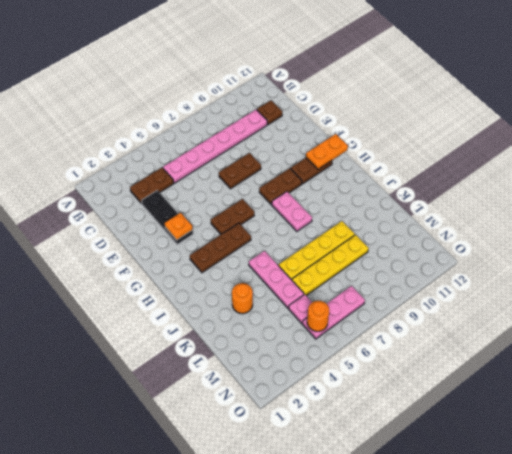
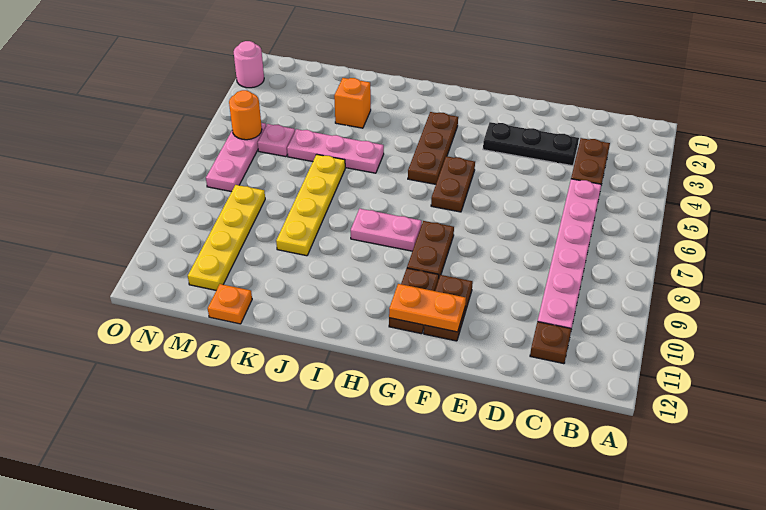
brown 1x2 plate [219,153,261,189] -> brown 1x2 plate moved to [424,275,473,341]
orange 1x1 plate [165,213,193,240] -> orange 1x1 plate moved to [208,284,252,324]
orange 1x2 plate [306,134,348,169] -> orange 1x2 plate turned to [389,284,466,332]
orange 1x1 round brick [232,283,253,314] -> orange 1x1 brick [334,78,371,128]
yellow 1x4 plate [292,235,369,296] -> yellow 1x4 plate moved to [188,185,265,290]
none -> pink 1x1 round brick [234,41,264,88]

